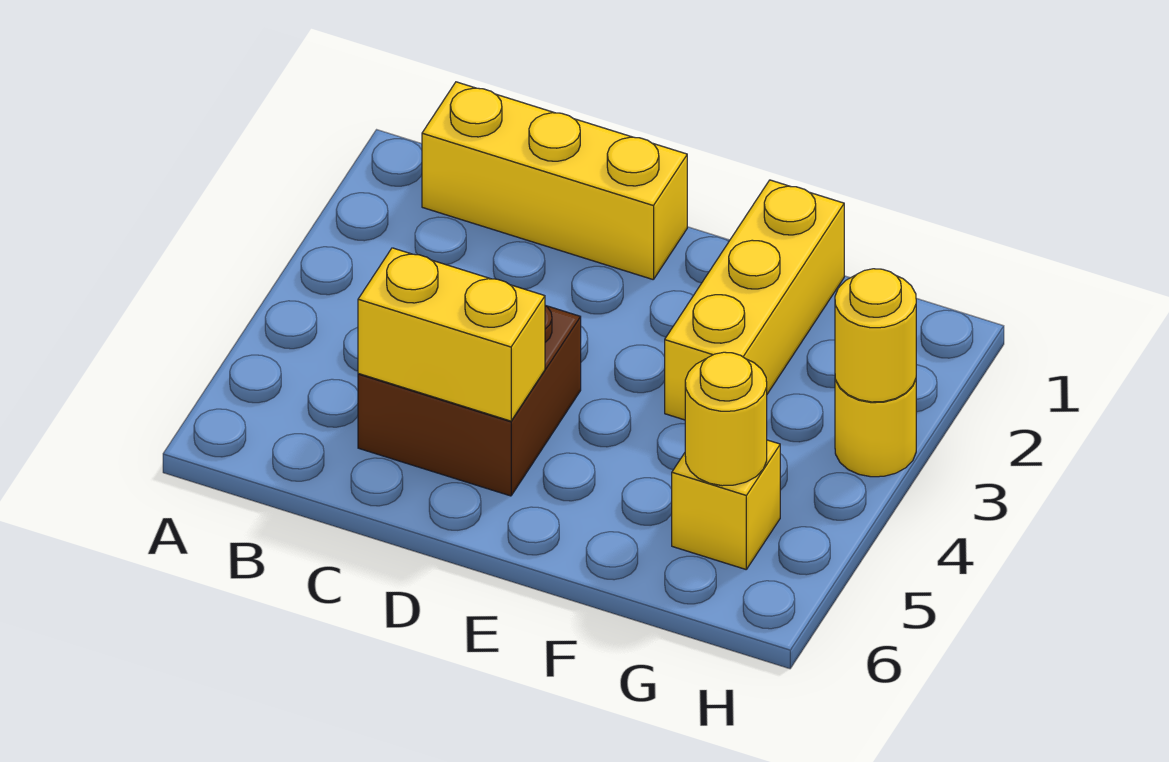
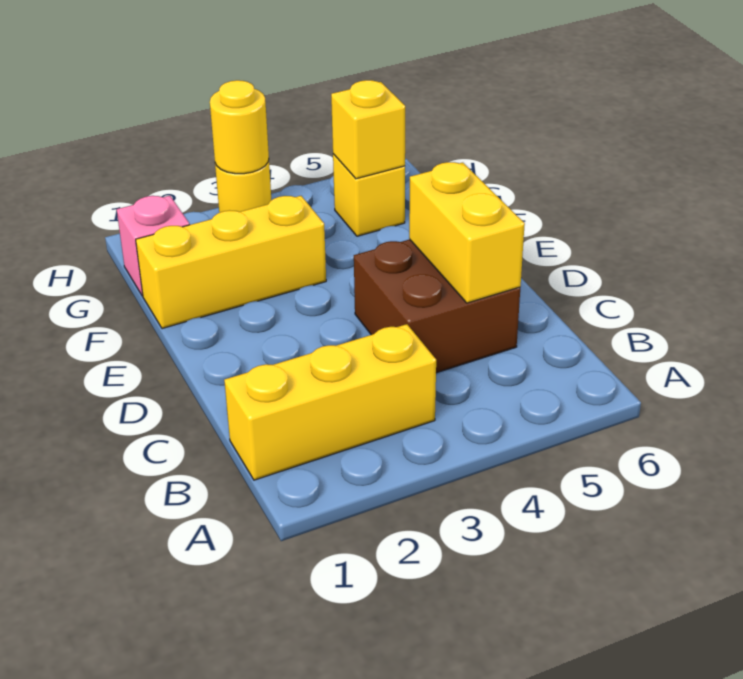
yellow 1x3 brick [422,82,687,280] -> yellow 1x3 brick turned to [224,324,436,480]
none -> pink 1x1 brick [117,196,190,296]
yellow 1x1 round brick [685,352,767,486] -> yellow 1x1 brick [331,80,405,179]

